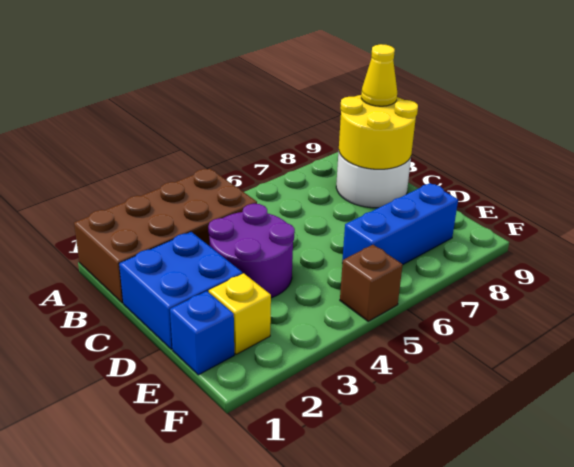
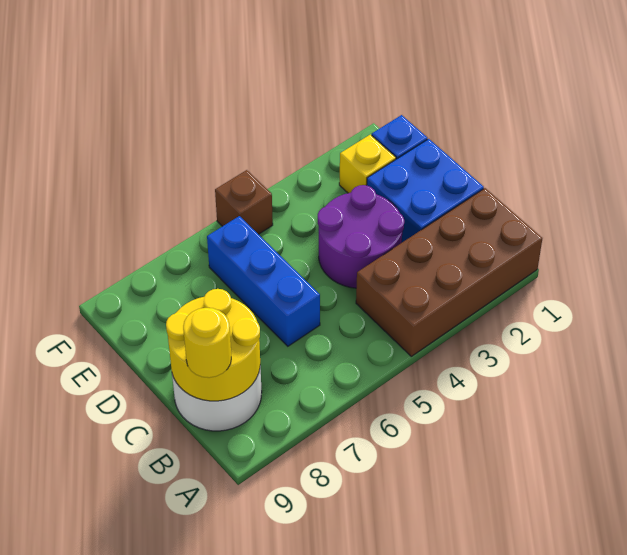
yellow 1x1 cone [361,44,397,106] -> yellow 1x1 round brick [183,308,231,378]
blue 1x3 brick [342,183,458,264] -> blue 1x3 brick turned to [207,216,320,346]

